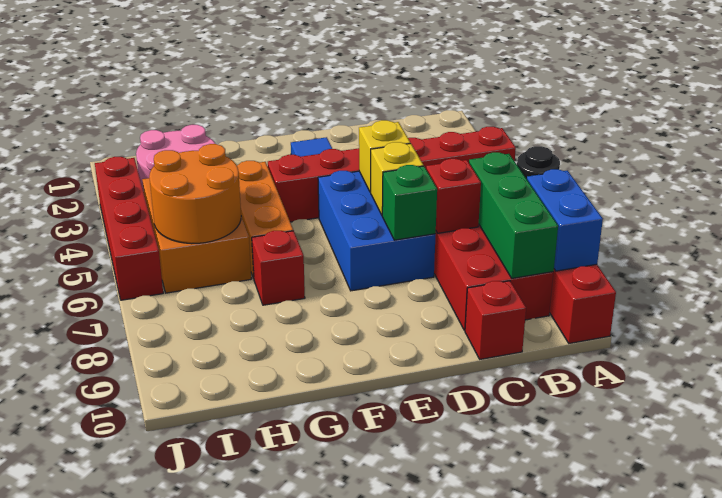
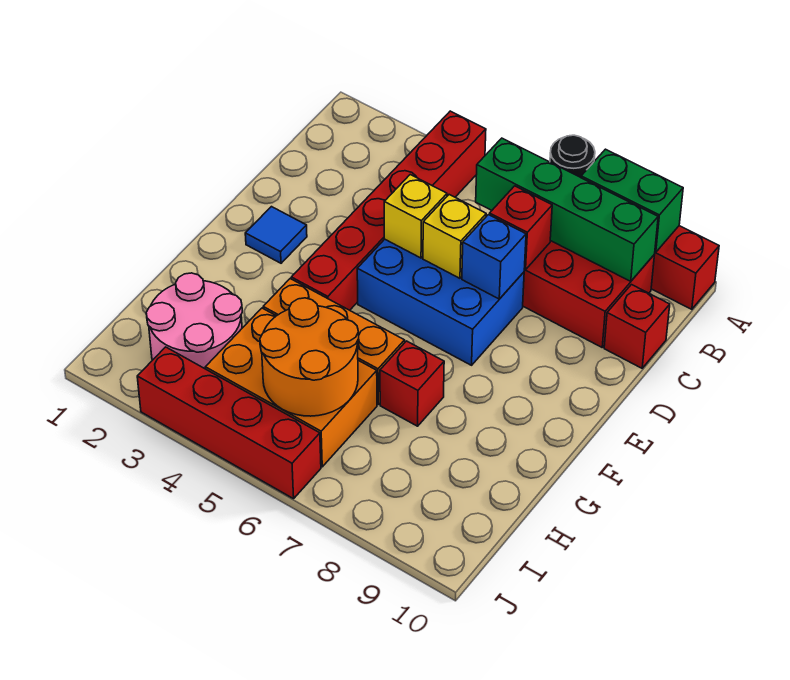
blue 1x2 brick [527,169,603,271] -> green 1x2 brick [581,149,683,252]
green 1x3 brick [469,152,558,278] -> green 1x4 brick [476,138,658,281]
green 1x1 brick [382,165,437,240] -> blue 1x1 brick [462,215,526,299]

